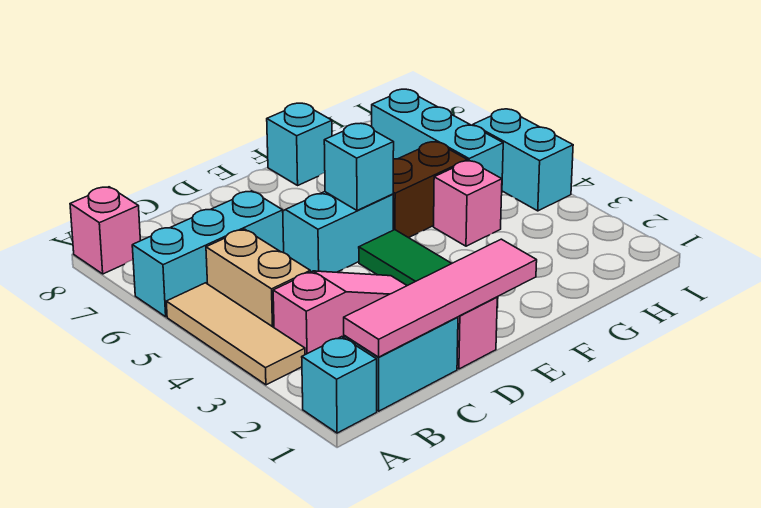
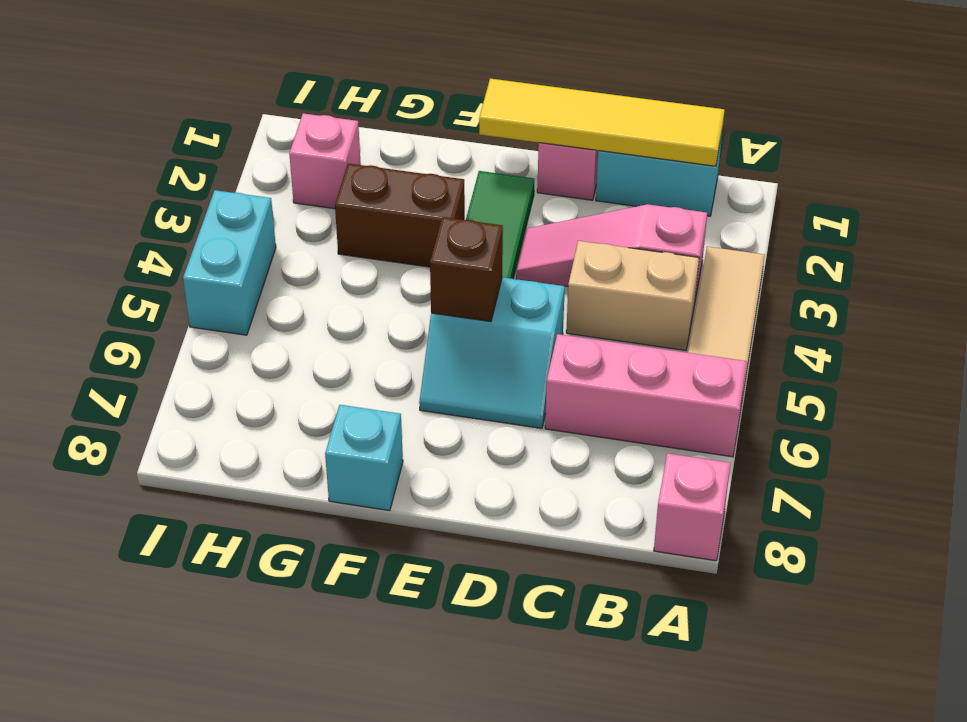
cyan 1x1 brick [302,337,377,433] -> none
cyan 1x3 brick [132,191,284,317] -> pink 1x3 brick [545,334,747,457]
pink 1x4 tile [344,239,537,357] -> yellow 1x4 tile [479,79,725,166]
tan 1x2 brick [206,229,310,327] -> tan 1x2 brick turned to [566,241,699,350]
cyan 1x1 brick [324,123,394,210] -> brown 1x1 brick [430,217,503,322]
brown 1x2 brick [393,142,467,238] -> brown 1x2 brick moved to [335,163,465,267]
pink 1x1 brick [434,161,502,246] -> pink 1x1 brick moved to [289,113,361,209]
cyan 1x3 brick [372,89,503,179] -> none

